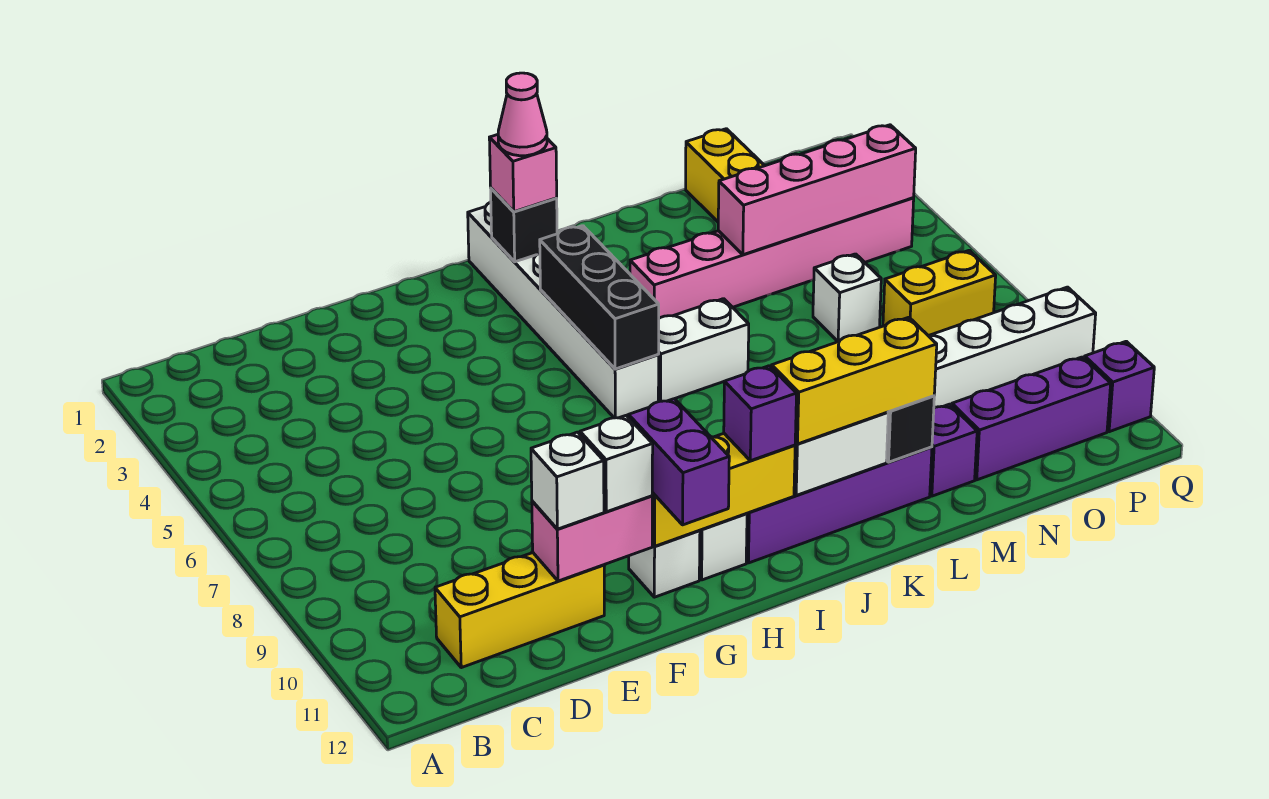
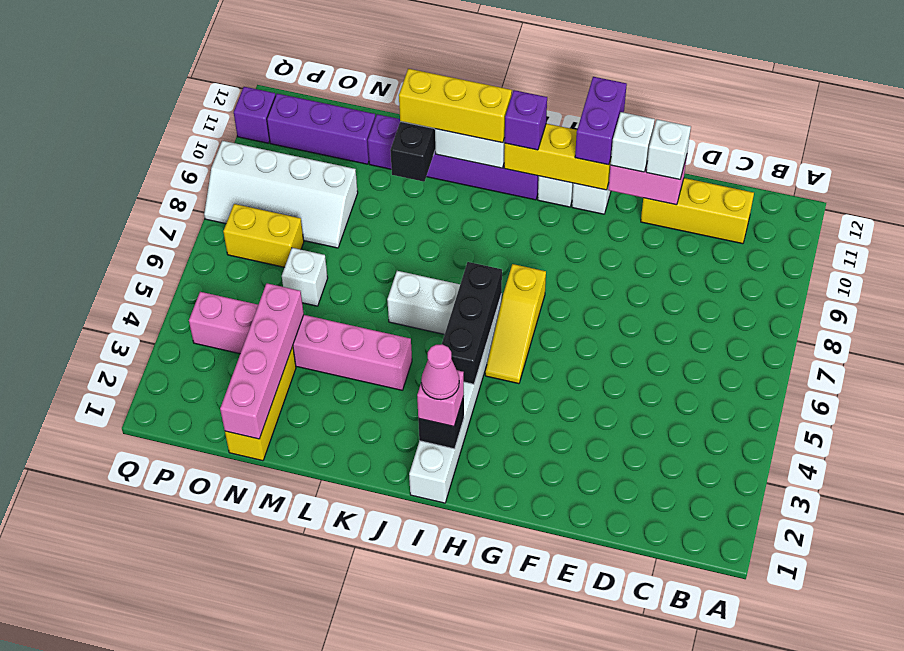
none -> yellow 1x3 slope [485,264,546,384]
pink 1x4 brick [718,125,916,255] -> pink 1x4 brick turned to [220,283,304,439]

